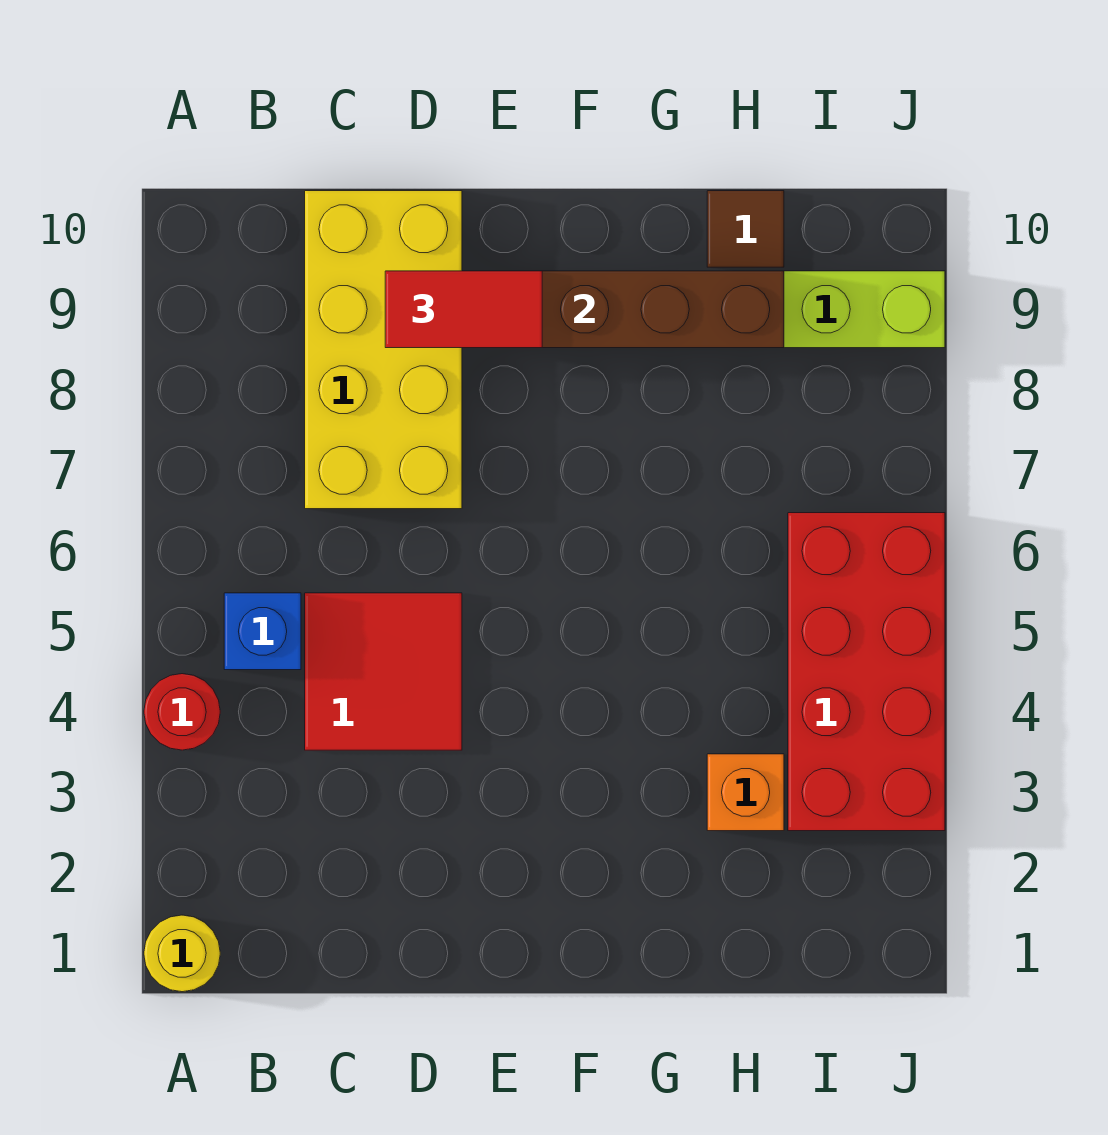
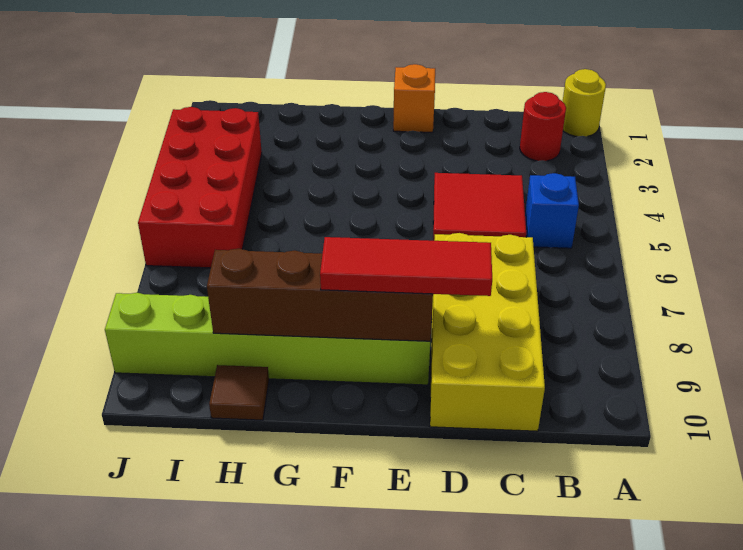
red 1x1 round brick [144,674,220,750] -> red 1x1 round brick moved to [520,92,566,161]
red 1x2 tile [385,271,542,348] -> red 1x3 tile [320,237,492,296]
orange 1x1 brick [707,754,784,831] -> orange 1x1 brick moved to [393,64,435,132]

